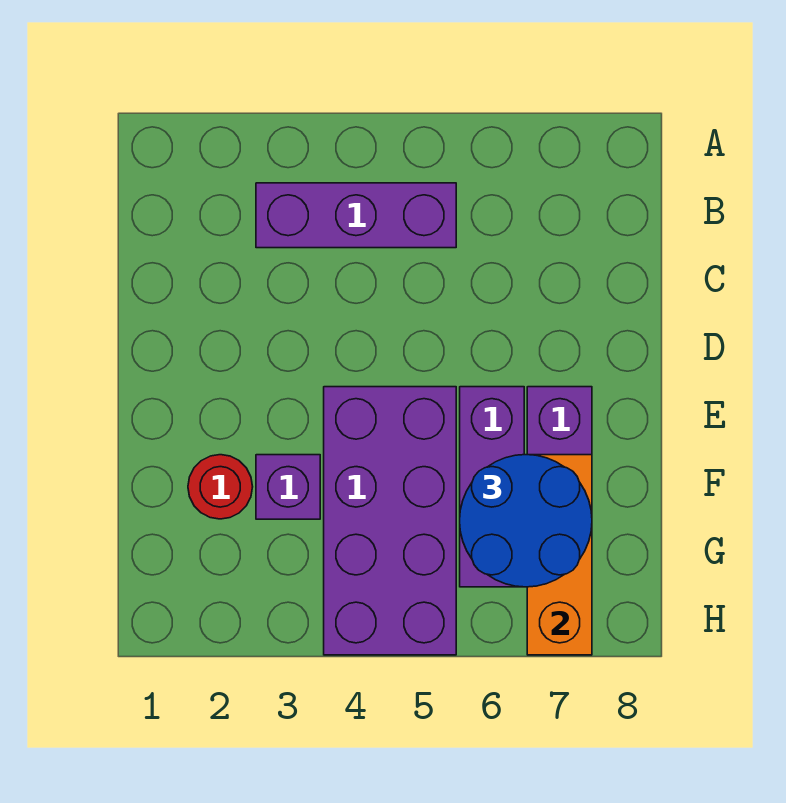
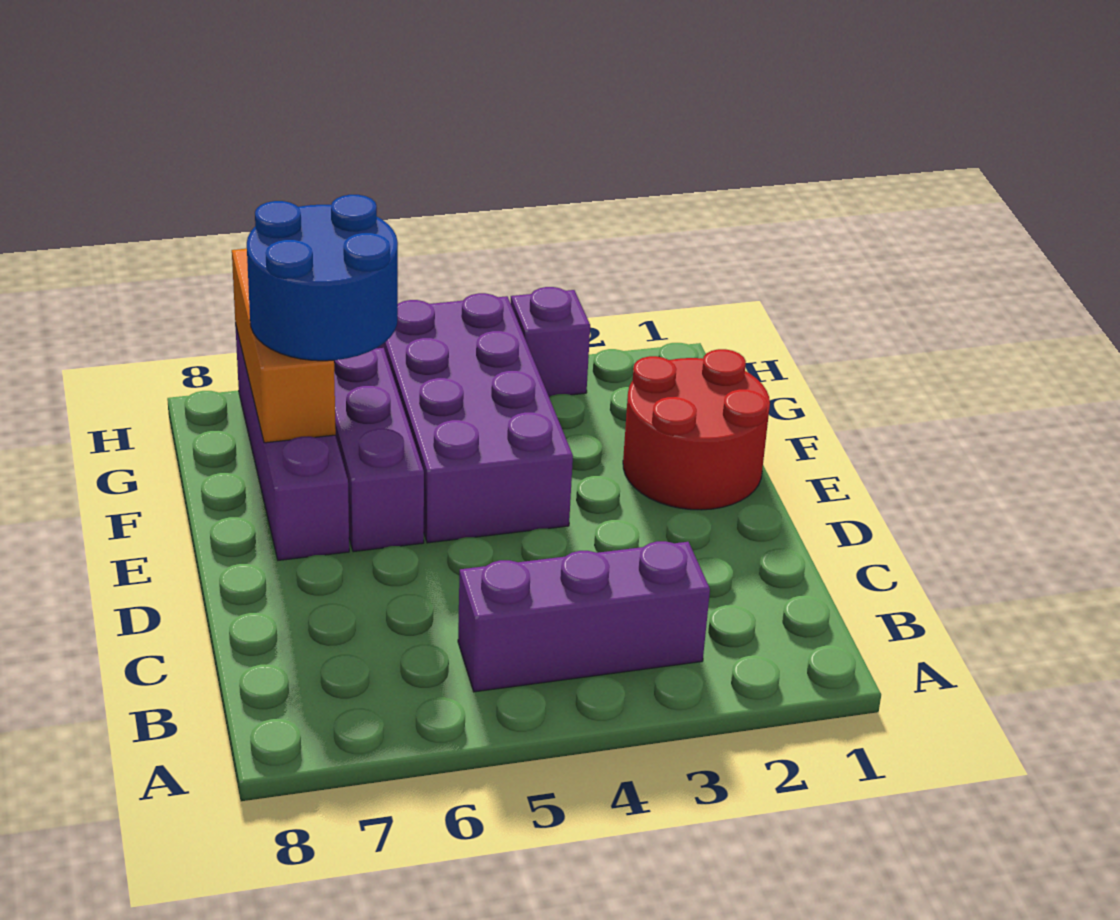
red 1x1 round brick [188,455,253,519] -> red 2x2 round brick [623,349,770,510]
purple 1x1 brick [256,455,320,519] -> purple 1x1 brick moved to [511,287,590,397]

